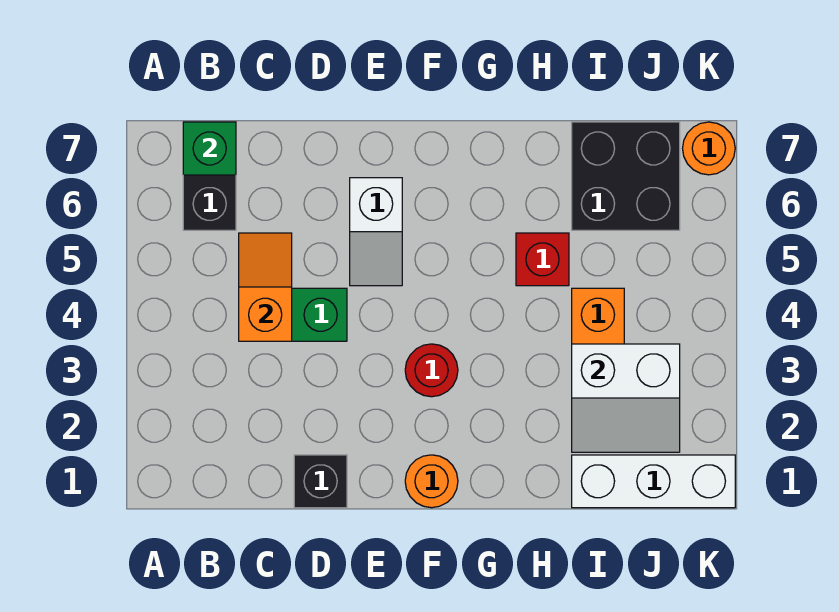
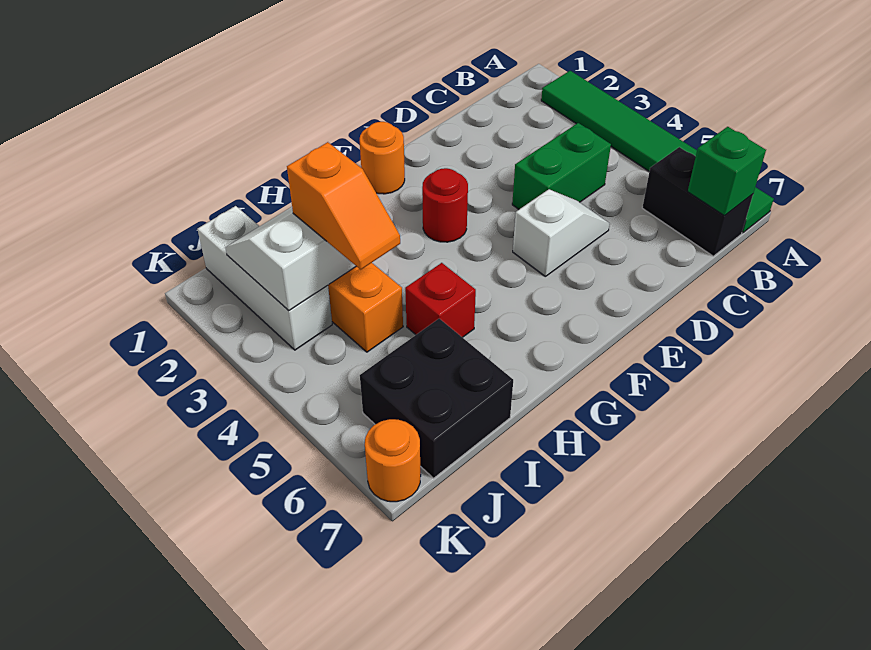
none -> green 1x6 tile [541,71,774,233]
orange 1x2 slope [239,233,292,341] -> orange 1x2 slope moved to [287,142,400,270]
black 1x1 brick [294,455,347,508] -> none
white 1x2 slope [350,178,402,286] -> white 1x2 slope turned to [513,189,610,276]
white 1x3 brick [572,455,735,508] -> white 1x3 brick turned to [197,206,332,350]

